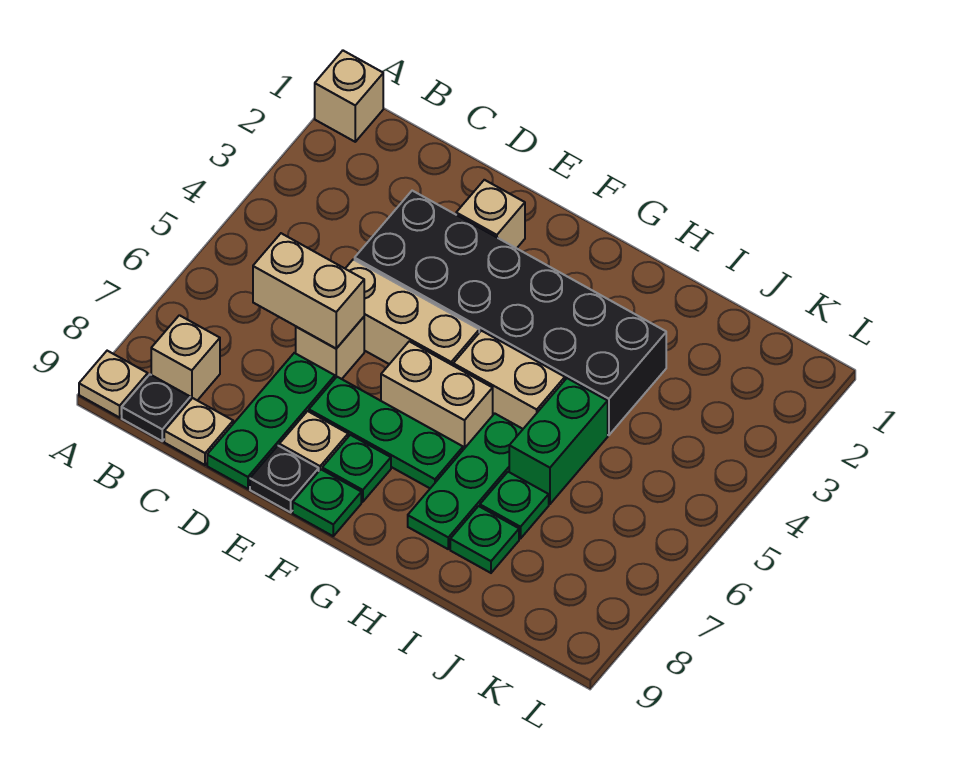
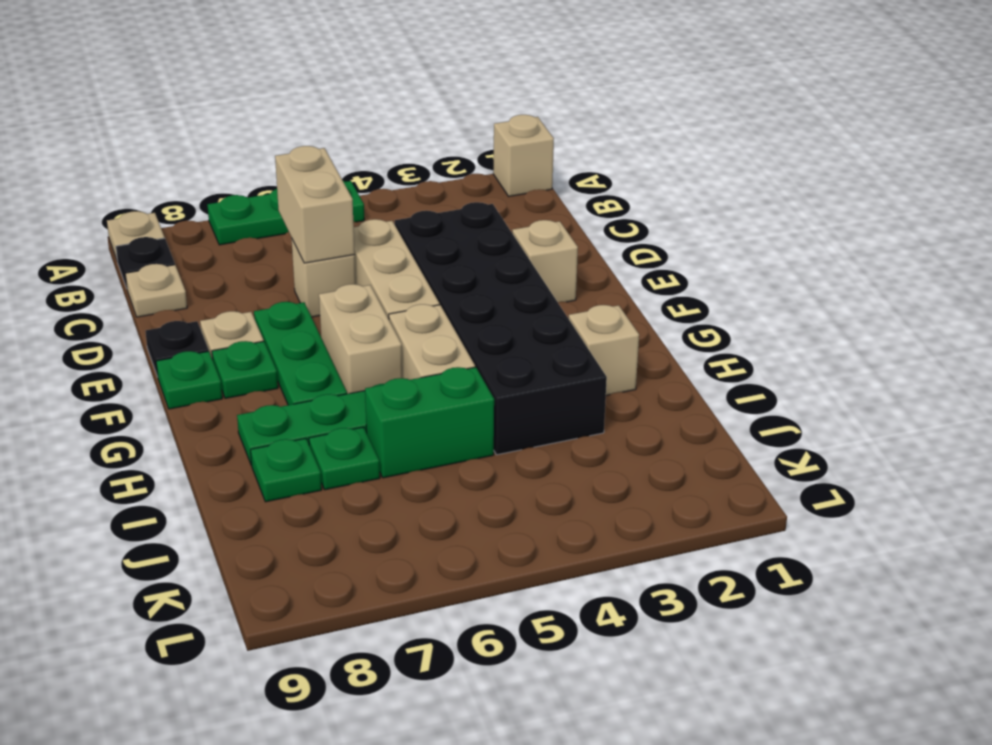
tan 1x1 brick [151,315,220,400] -> tan 1x1 brick moved to [568,305,639,395]
green 1x3 plate [207,353,335,489] -> green 1x3 plate moved to [207,181,364,245]

